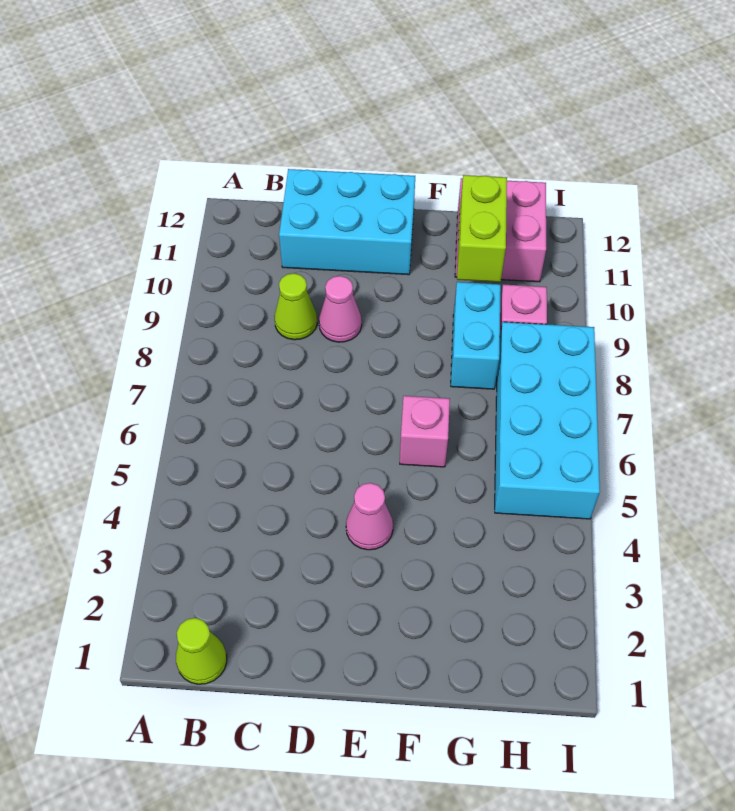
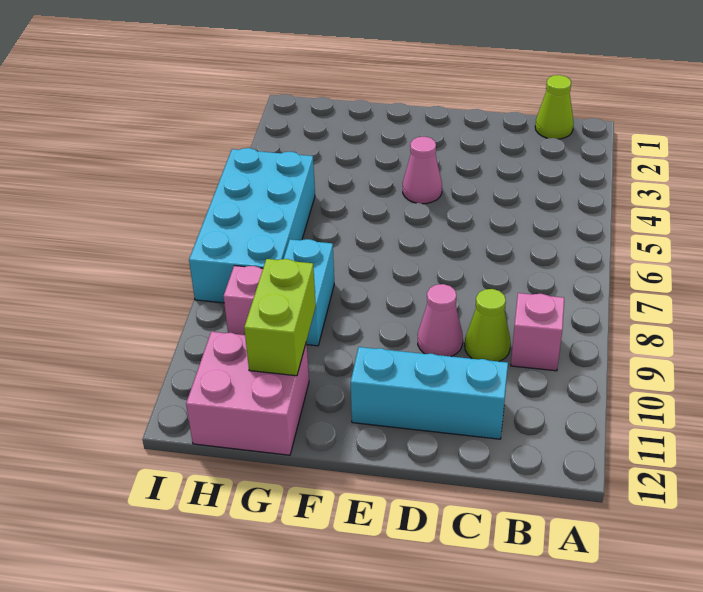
cyan 2x3 brick [279,169,415,275] -> cyan 1x3 brick [351,347,508,439]
pink 1x1 brick [400,396,450,467] -> pink 1x1 brick moved to [511,293,564,371]

